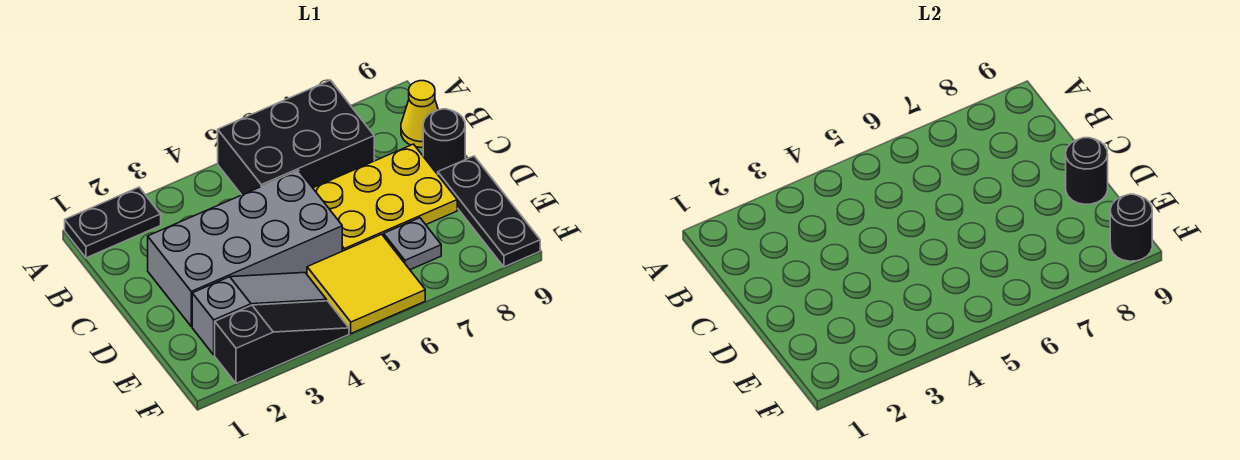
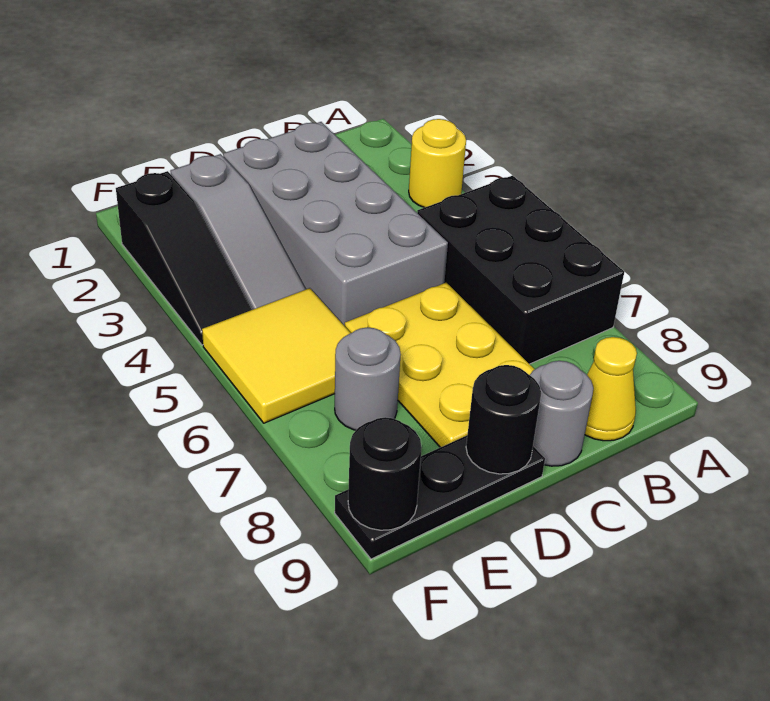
black 1x2 plate [65,187,161,258] -> none
none -> yellow 1x1 round brick [409,119,466,208]
black 1x1 round brick [423,109,465,174] -> grey 1x1 round brick [530,361,593,466]
grey 1x1 plate [384,218,441,270] -> grey 1x1 round brick [335,327,401,430]

